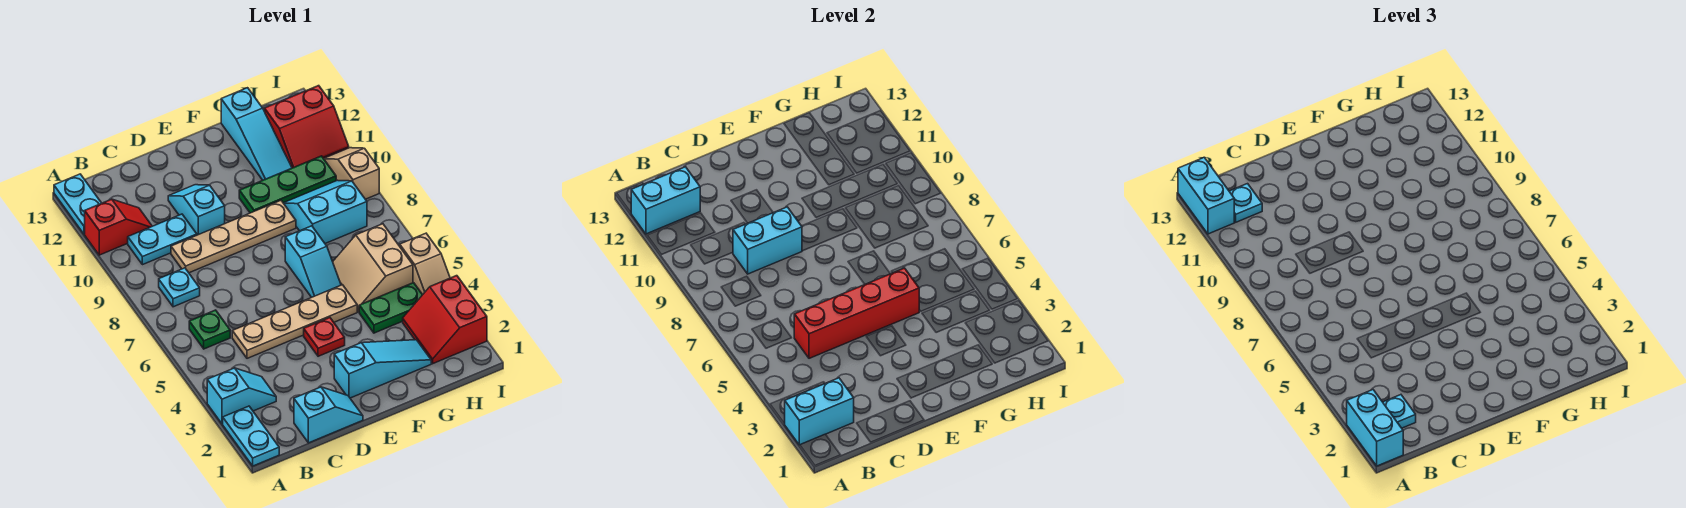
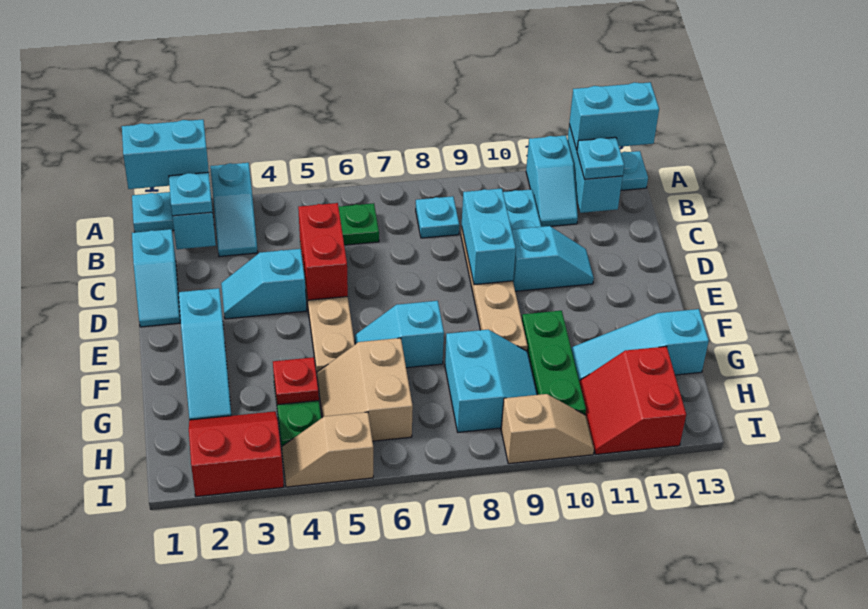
red 1x2 slope [85,199,152,255] -> cyan 1x2 slope [526,135,578,227]
red 1x4 brick [794,268,919,358] -> red 1x2 brick [298,203,348,300]
none -> cyan 1x2 slope [221,249,306,319]
red 1x1 plate [304,318,345,356] -> red 1x1 plate moved to [273,357,319,405]
tan 2x2 slope [333,224,413,312] -> tan 2x2 slope turned to [317,338,413,441]

